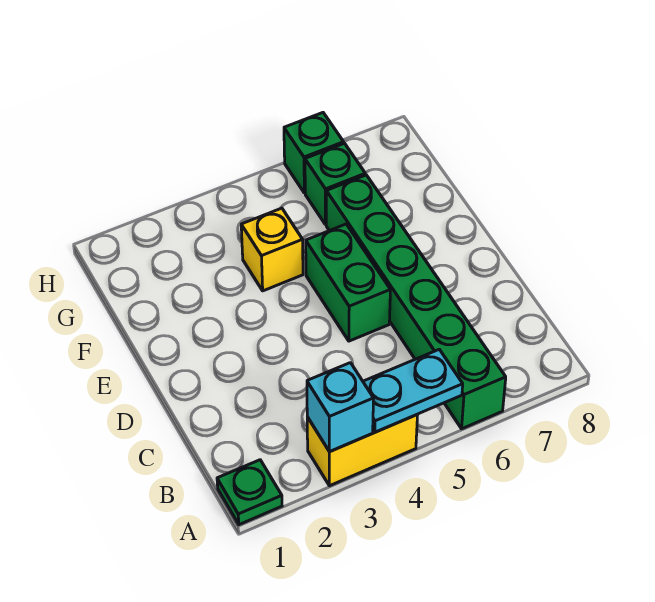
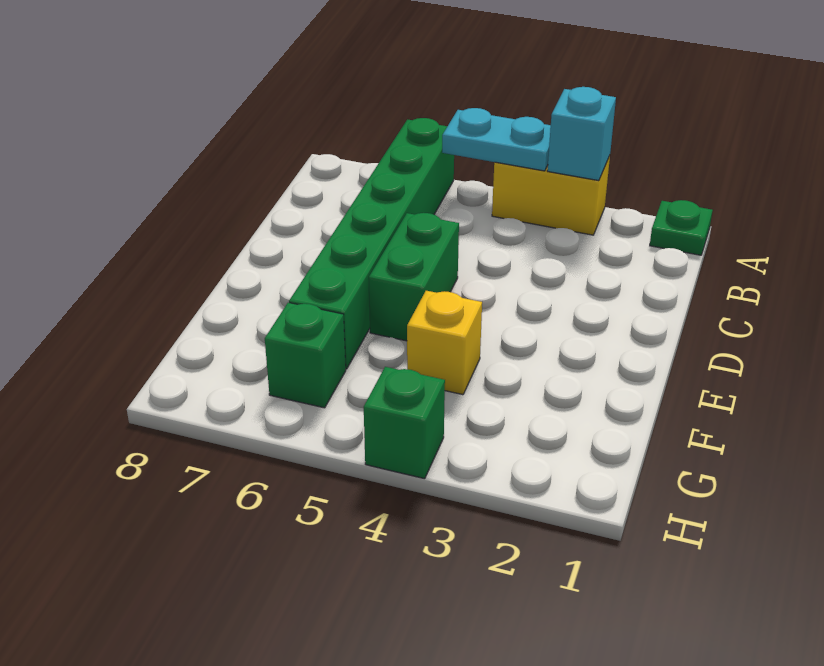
green 1x1 brick [284,113,344,193] -> green 1x1 brick moved to [364,367,445,479]

